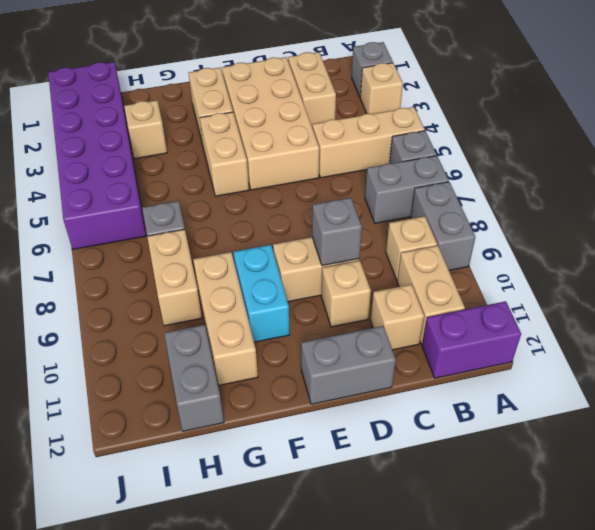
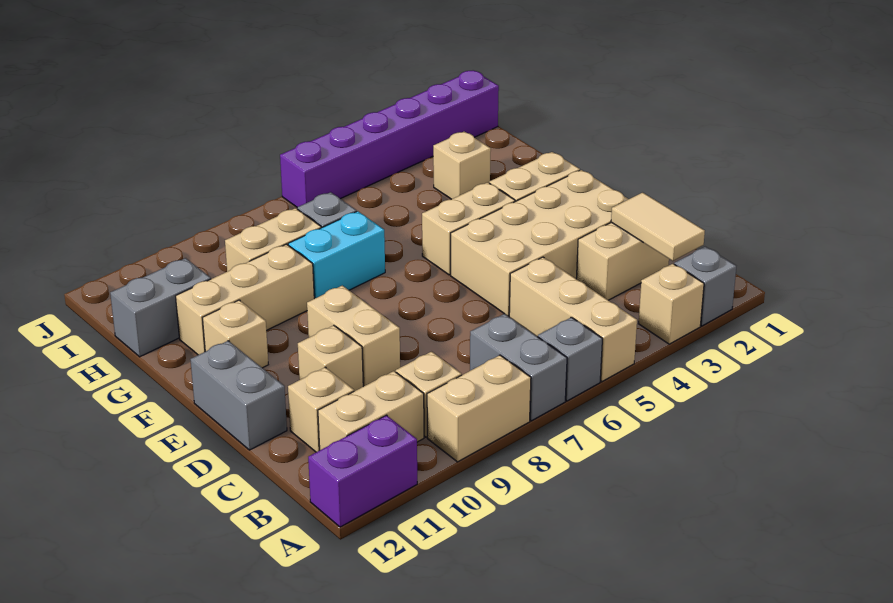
grey 1x2 brick [411,182,475,270] -> tan 1x2 brick [427,355,531,462]
purple 1x2 brick [422,301,521,378] -> purple 1x2 brick turned to [308,415,417,527]
none -> tan 1x2 tile [611,192,705,261]
grey 1x1 brick [312,198,362,266] -> none
cyan 1x2 brick [234,245,290,342] -> cyan 1x2 brick moved to [288,211,385,299]
none -> tan 1x1 brick [203,300,268,368]
purple 2x6 brick [48,62,146,249] -> purple 1x6 brick [280,71,499,207]

